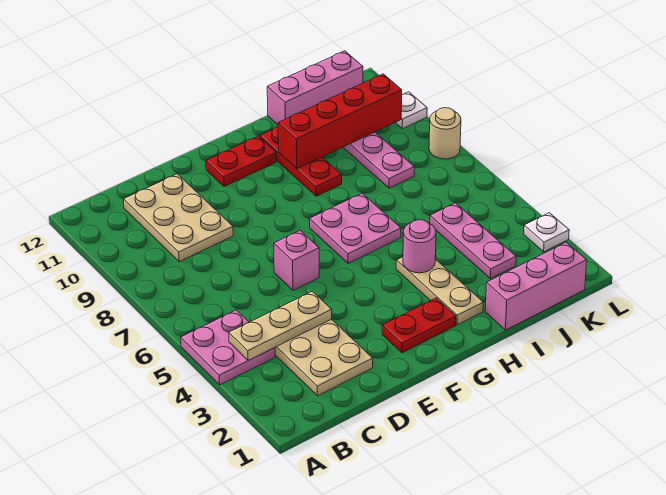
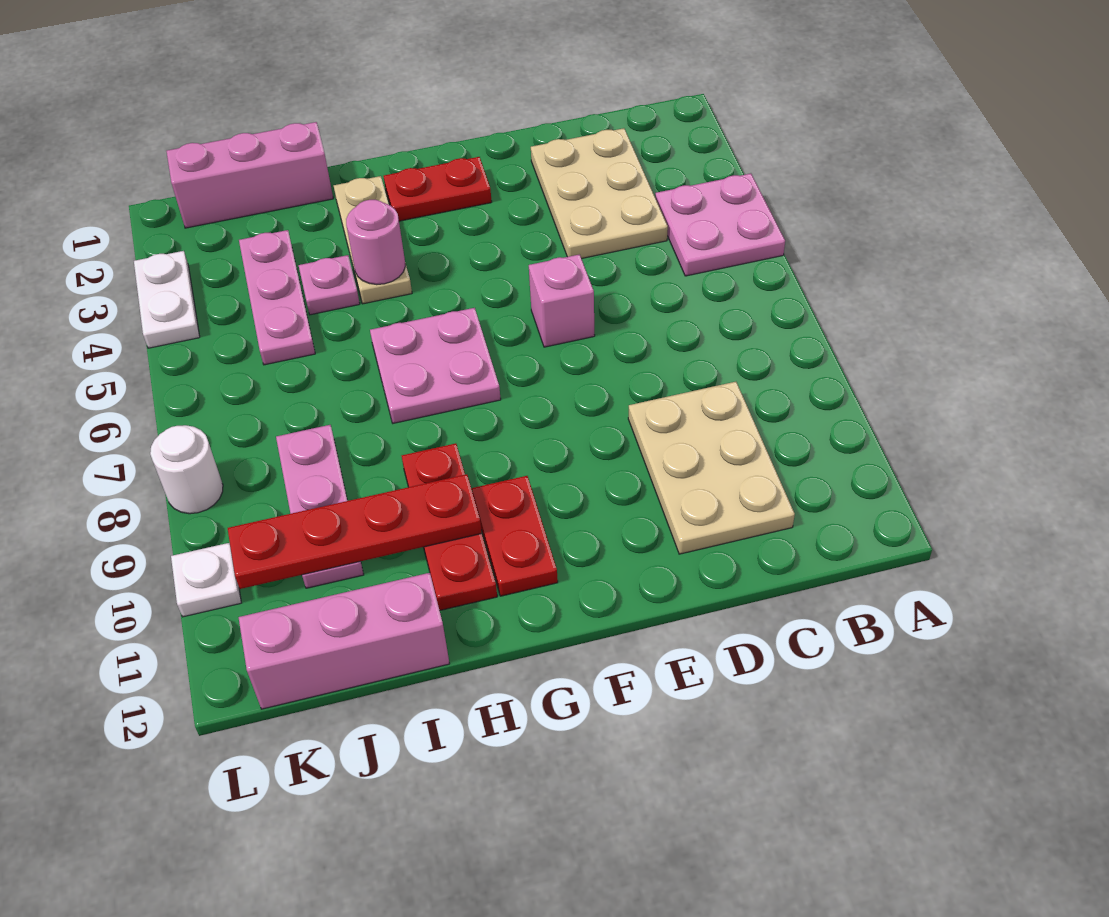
tan 1x3 plate [229,291,332,361] -> none
red 1x2 plate [206,136,277,187] -> red 1x2 plate turned to [472,476,558,596]
red 1x4 brick [278,74,402,169] -> red 1x4 plate [228,474,482,589]
none -> pink 1x1 plate [299,255,360,315]
white 1x1 plate [524,213,569,252] -> white 1x2 plate [134,251,200,348]
tan 1x1 round brick [429,108,461,159] -> white 1x1 round brick [150,425,223,514]

